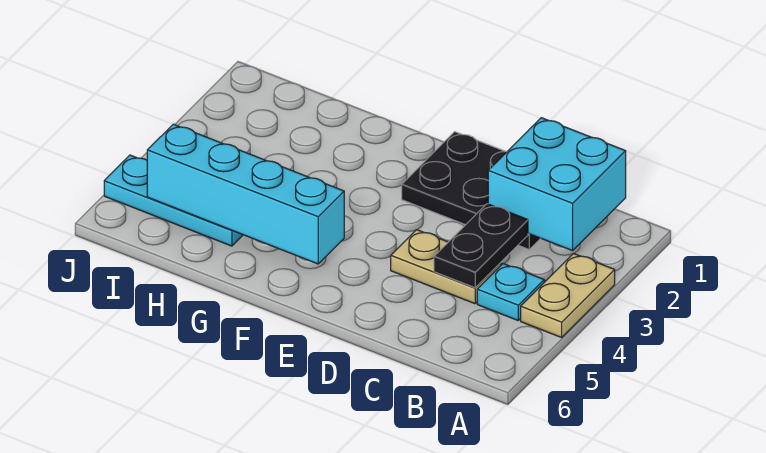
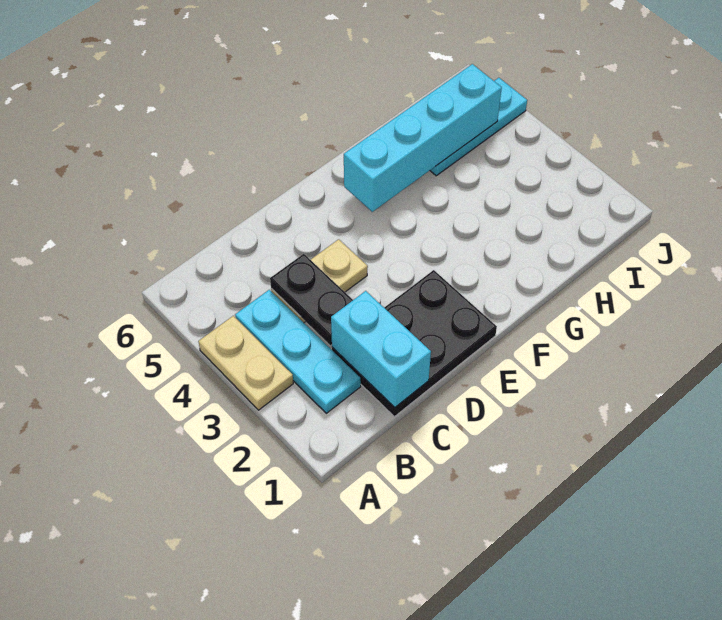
cyan 2x2 brick [488,118,626,251] -> cyan 1x2 brick [331,291,431,407]
cyan 1x1 plate [477,264,544,320] -> cyan 1x3 plate [235,290,361,413]

